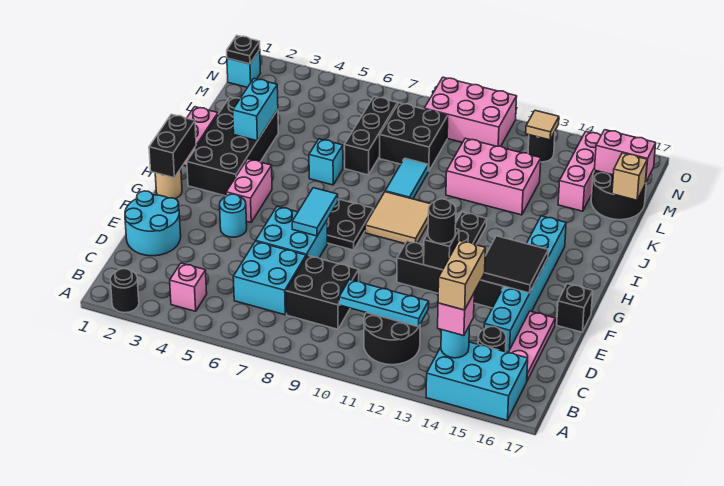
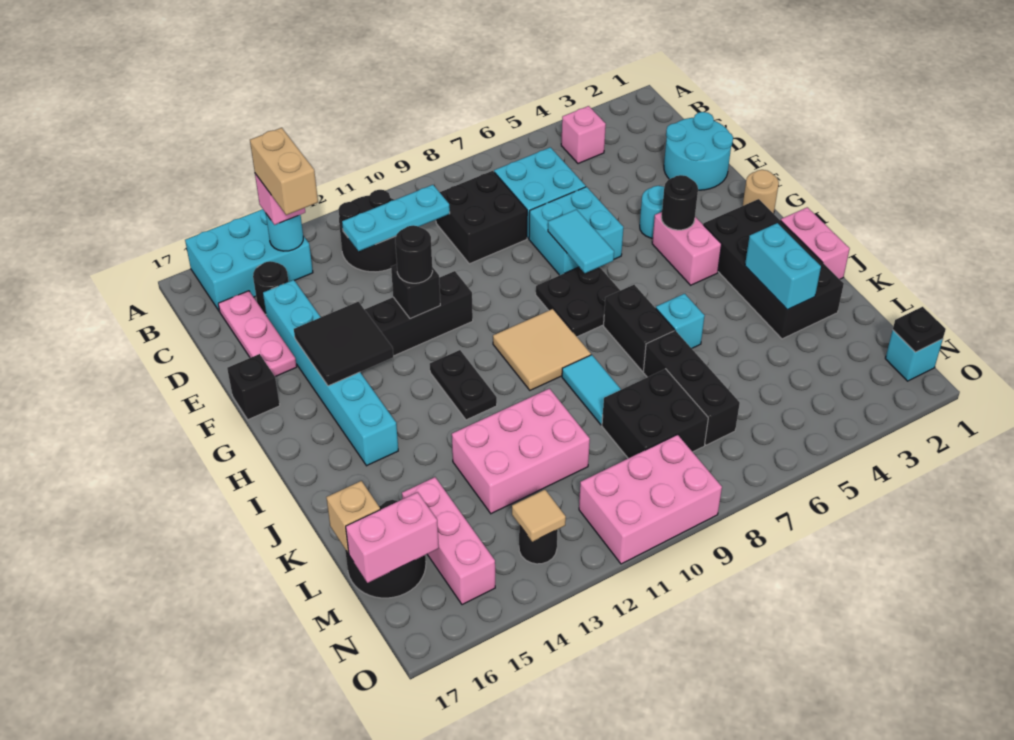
black 1x1 round brick [110,269,139,313] -> black 1x1 round brick moved to [661,175,698,230]
black 1x2 brick [149,114,196,178] -> black 1x2 brick moved to [604,285,674,371]

